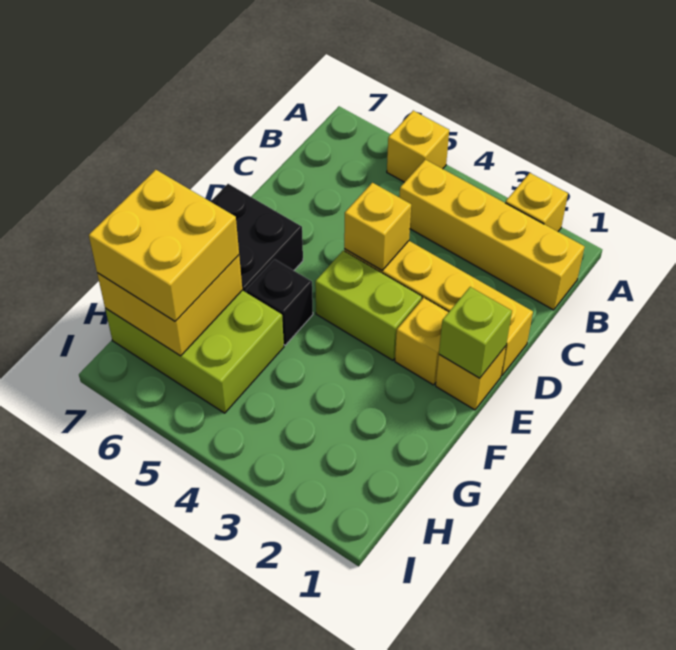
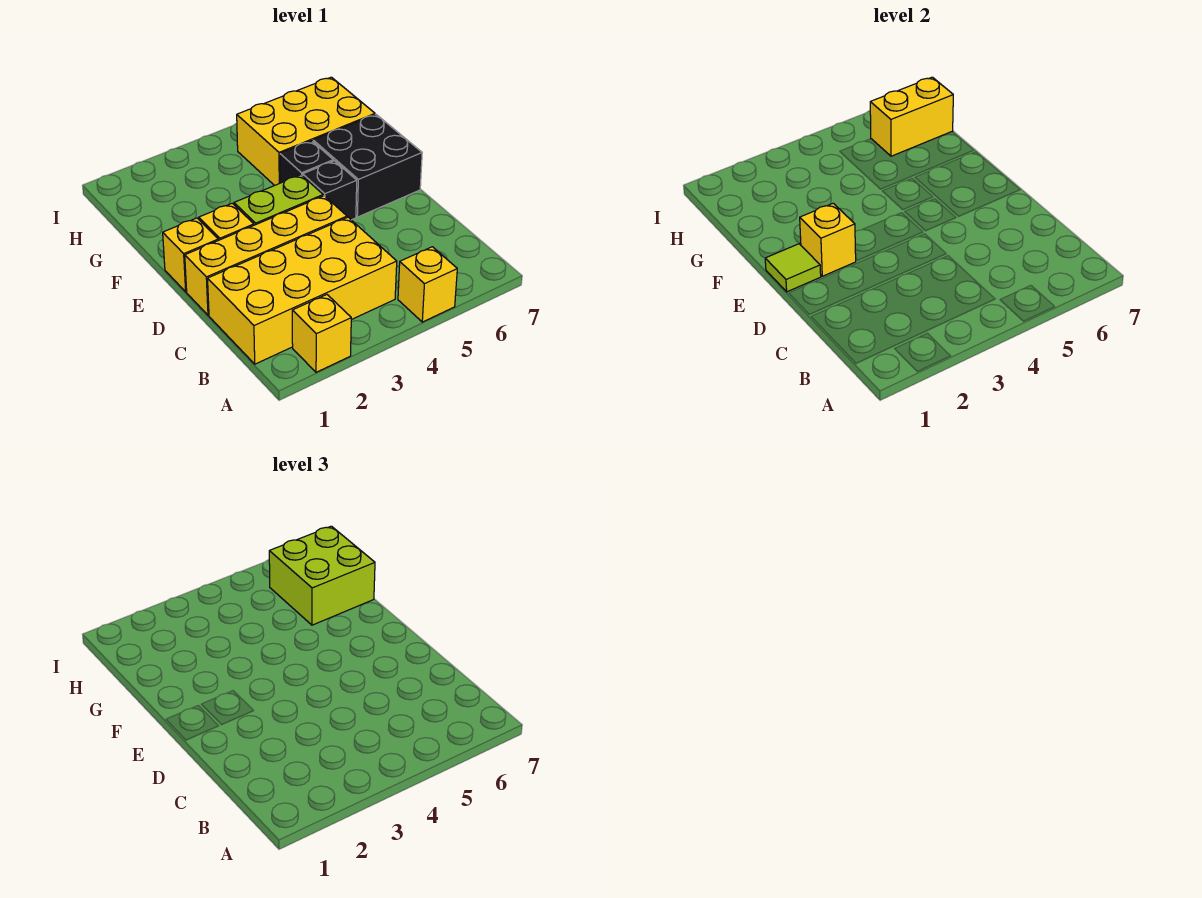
yellow 1x4 brick [399,160,585,310] -> yellow 2x4 brick [208,217,397,364]
yellow 1x1 brick [344,183,411,270] -> yellow 1x1 brick moved to [800,203,856,276]
lime 1x1 brick [439,287,512,378] -> lime 1x1 tile [765,244,821,292]
none -> black 1x1 brick [303,161,357,220]
lime 2x3 brick [105,290,284,413] -> yellow 2x3 brick [237,77,375,186]
yellow 2x2 brick [97,255,242,356] -> yellow 1x2 brick [870,77,953,156]
yellow 2x2 brick [89,170,239,321] -> lime 2x2 brick [269,526,375,625]

